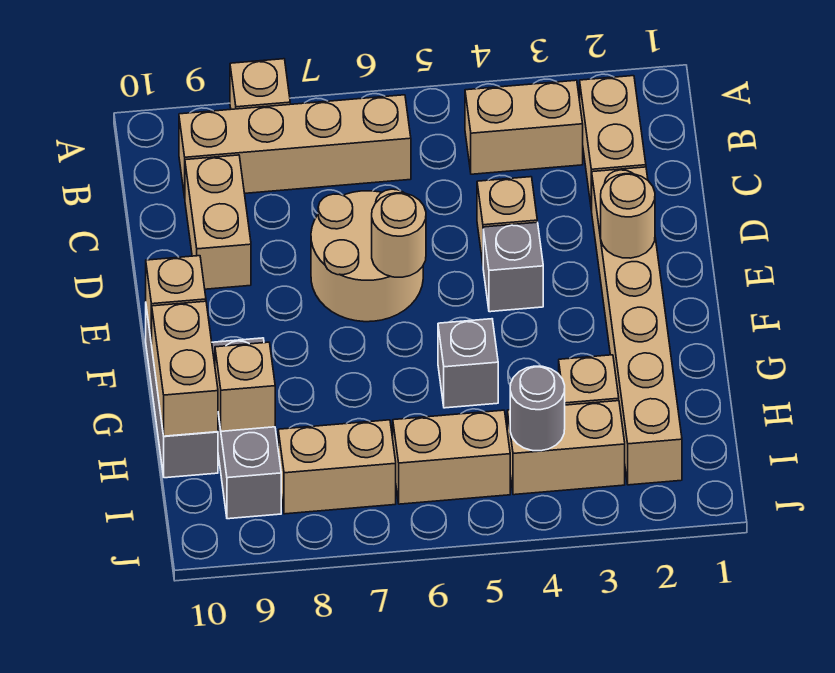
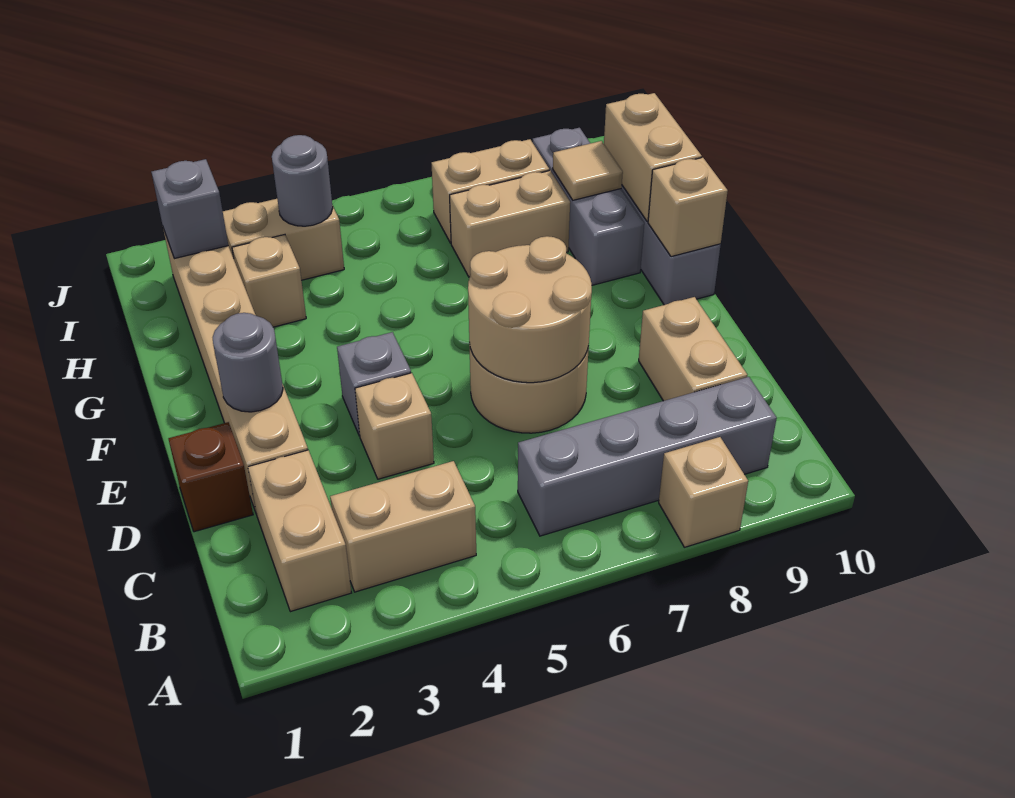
tan 1x4 brick [179,95,411,197] -> grey 1x4 brick [518,377,777,536]
none -> brown 1x1 brick [168,422,253,532]
tan 1x1 round brick [601,174,655,258] -> grey 1x1 round brick [213,313,283,412]
tan 1x1 round brick [372,193,426,277] -> tan 2x2 round brick [468,236,592,383]
grey 1x1 brick [438,319,498,408] -> grey 1x1 brick moved to [151,159,228,259]
tan 1x1 brick [215,342,275,431] -> tan 1x1 tile [553,141,623,200]
tan 1x2 brick [393,410,510,504] -> tan 1x2 brick moved to [450,171,570,277]

